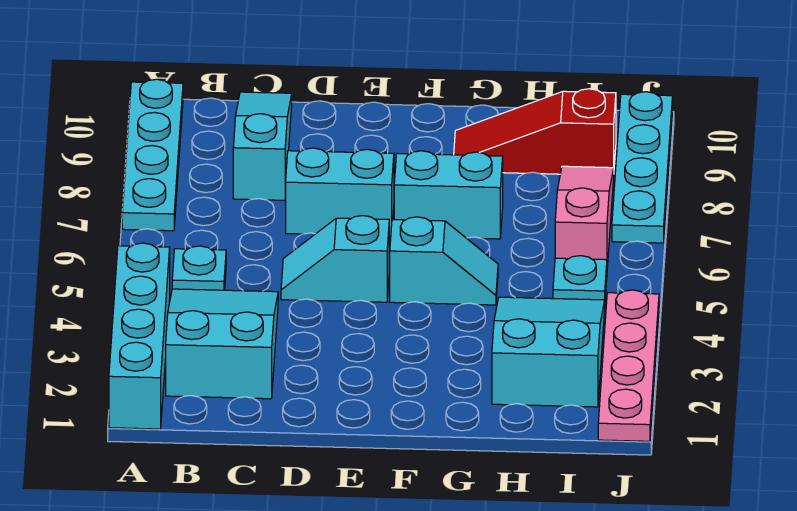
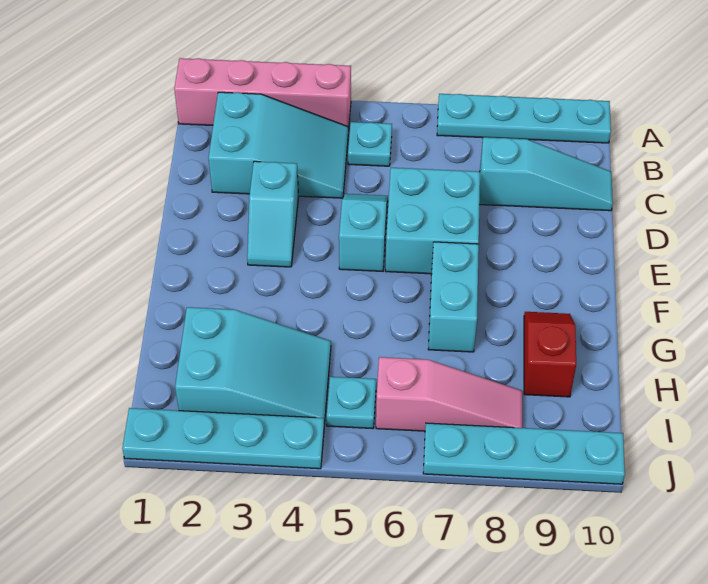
cyan 1x4 brick [109,243,170,429] -> pink 1x4 brick [174,58,351,131]
cyan 1x2 brick [286,148,394,236] -> cyan 2x2 brick [385,168,480,274]
cyan 1x2 slope [390,217,498,305] -> cyan 1x2 slope moved to [247,161,298,267]
red 1x3 slope [454,89,616,174] -> red 1x2 slope [524,312,576,397]
pink 1x4 plate [598,290,659,441] -> cyan 1x4 plate [122,408,324,469]

